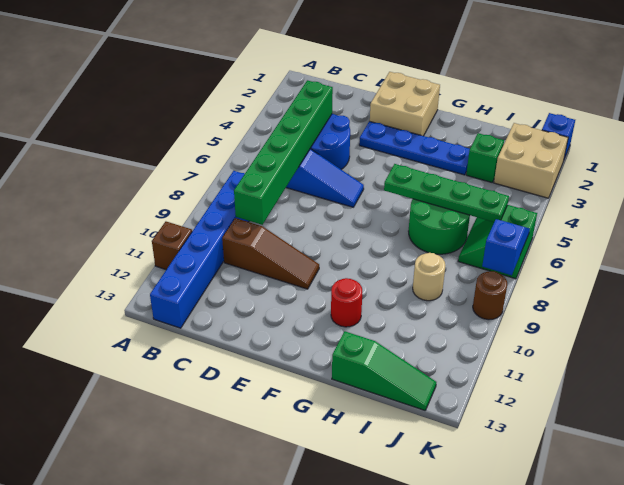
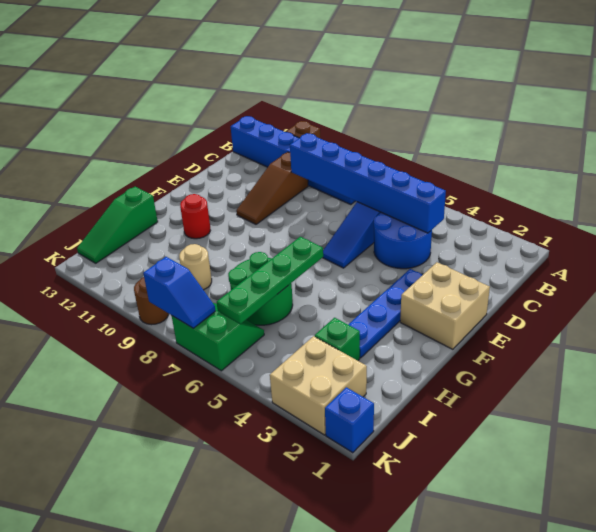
green 1x6 brick [234,80,333,225] -> blue 1x6 brick [290,133,446,233]

